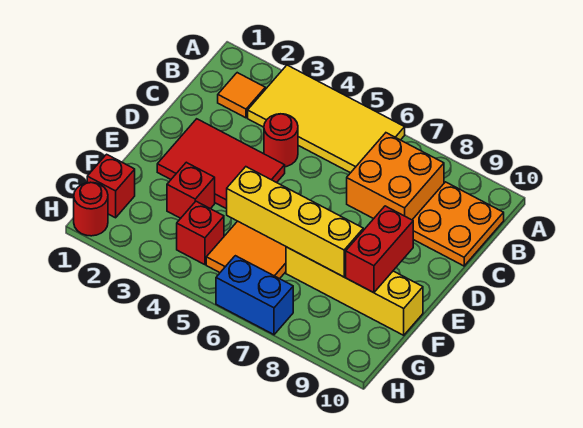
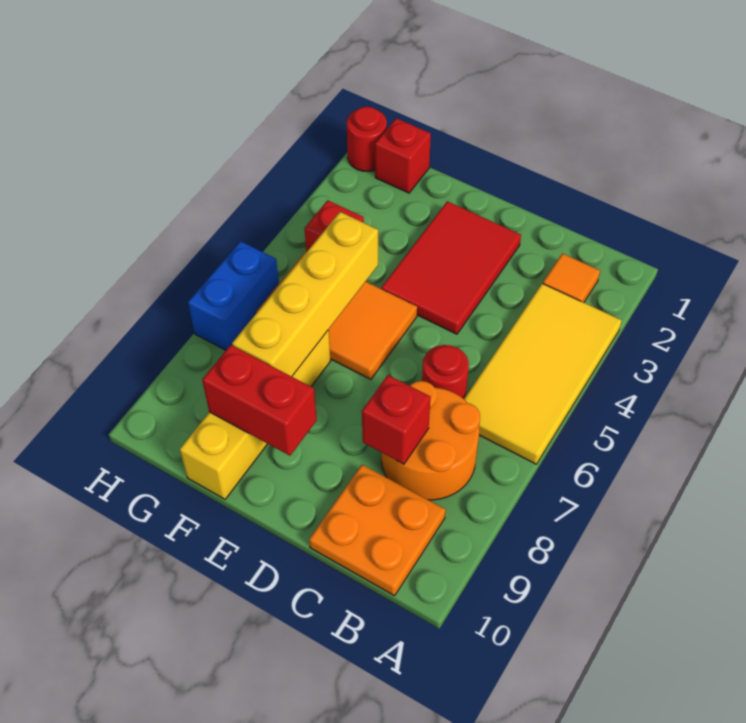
orange 2x2 brick [347,133,444,220] -> orange 2x2 round brick [381,381,480,500]
red 1x1 round brick [264,114,298,167] -> red 1x1 round brick moved to [422,345,469,399]
red 1x1 brick [167,162,215,218] -> red 1x1 brick moved to [362,375,431,464]

